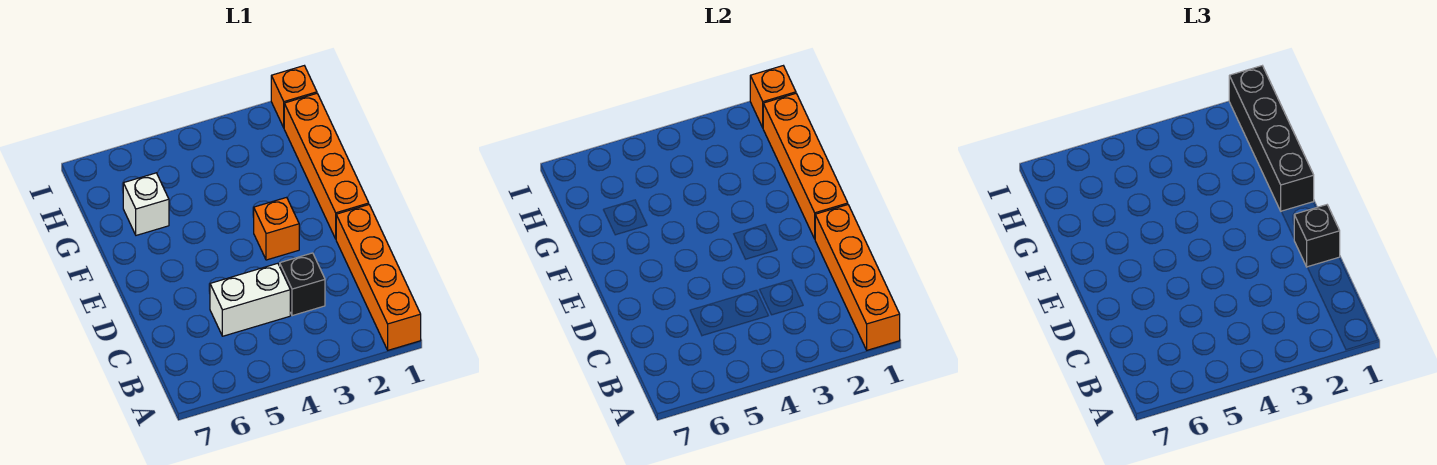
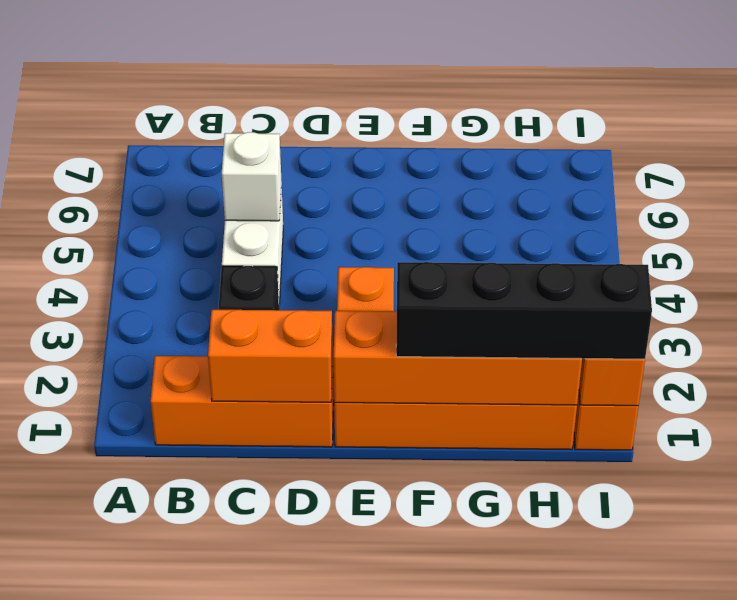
orange 1x4 brick [336,205,421,350] -> orange 1x3 brick [150,356,334,447]
orange 1x4 brick [815,205,900,350] -> orange 1x2 brick [208,310,333,402]
black 1x1 brick [1294,205,1340,267] -> none
white 1x1 brick [123,173,169,235] -> white 1x1 brick moved to [222,132,281,221]

